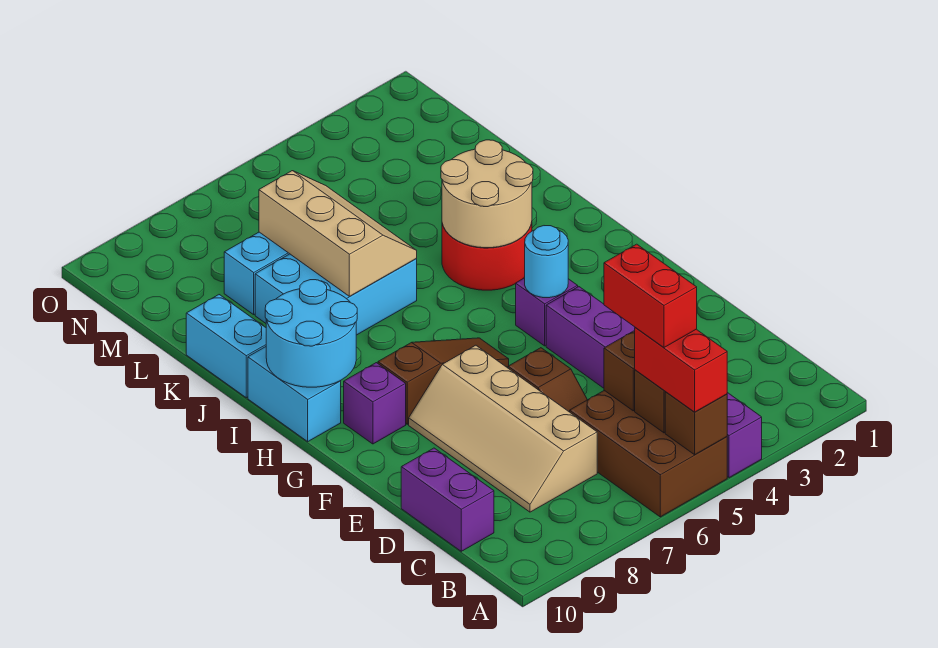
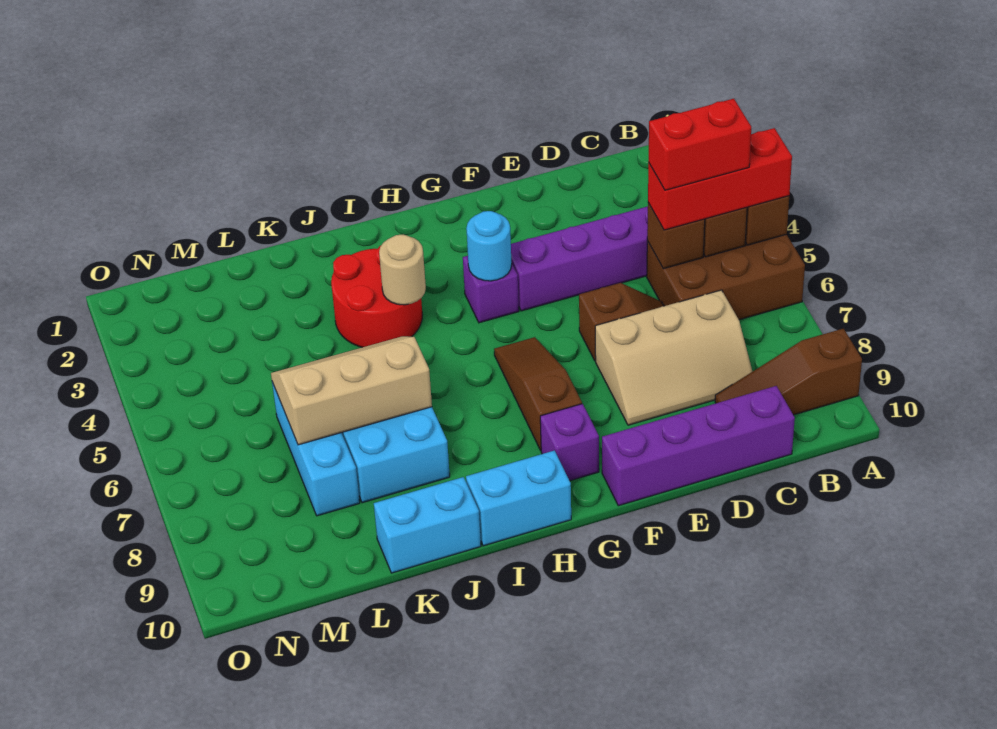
red 1x2 brick [635,327,727,412] -> red 1x3 brick [648,128,792,230]
none -> brown 1x3 slope [715,329,862,415]
tan 2x4 slope [409,345,597,512] -> tan 2x3 slope [595,290,753,425]
purple 1x2 brick [401,448,494,551] -> purple 1x4 brick [602,386,795,506]
cyan 2x2 round brick [265,280,357,387] -> none
tan 2x2 round brick [441,140,533,248] -> tan 1x1 round brick [379,235,426,305]

